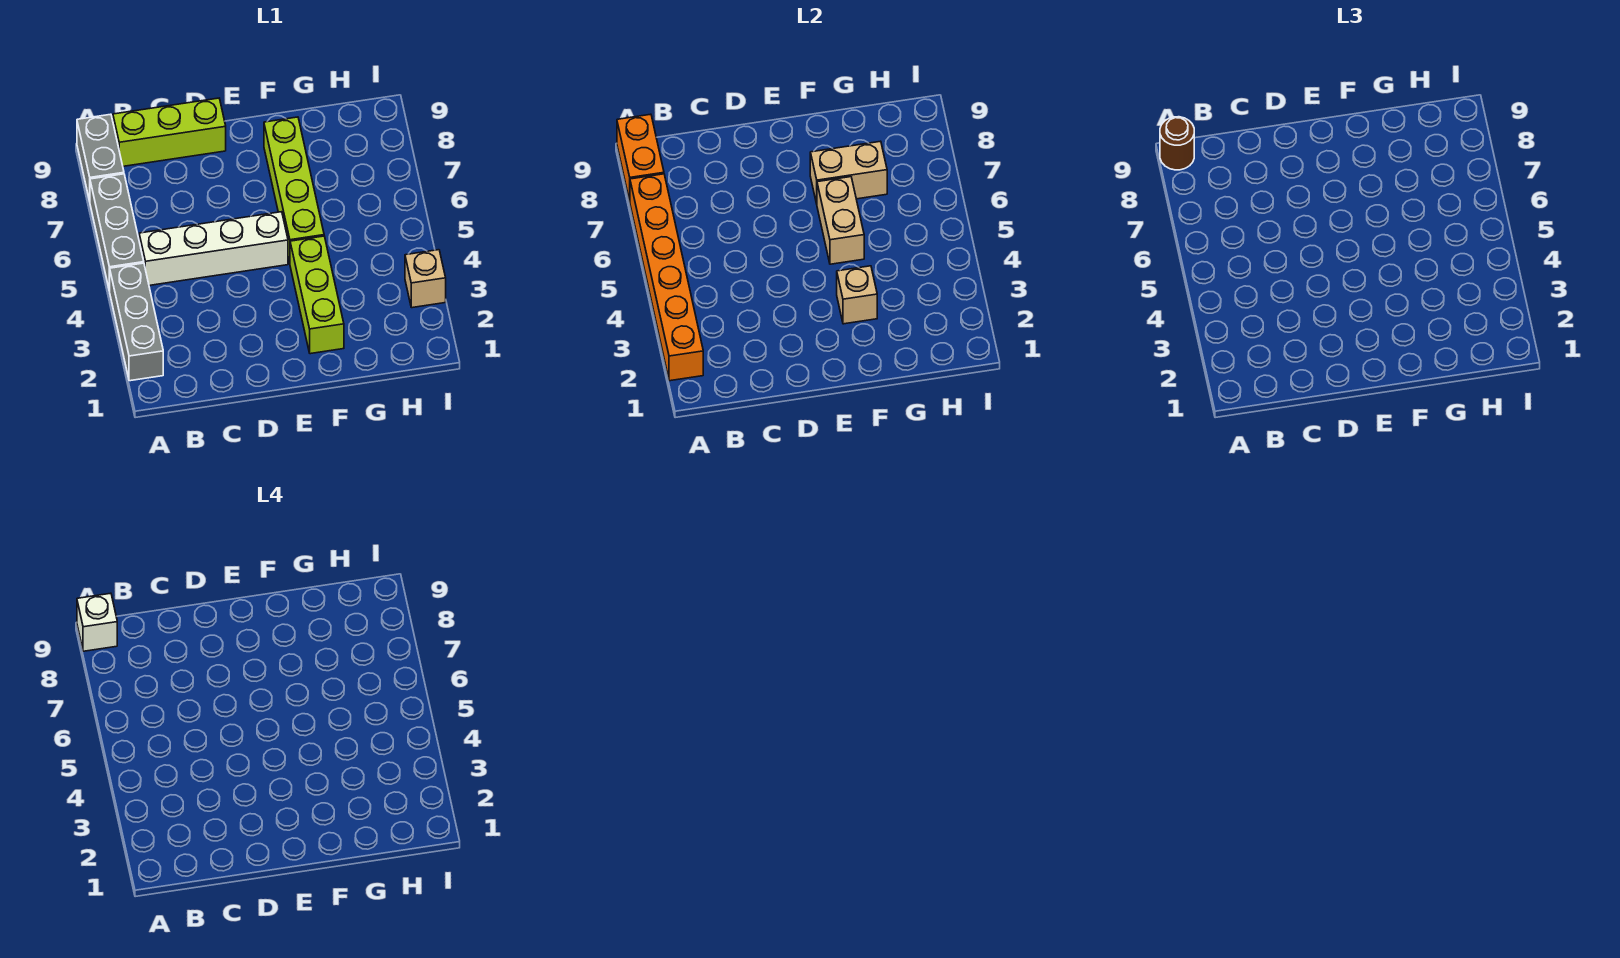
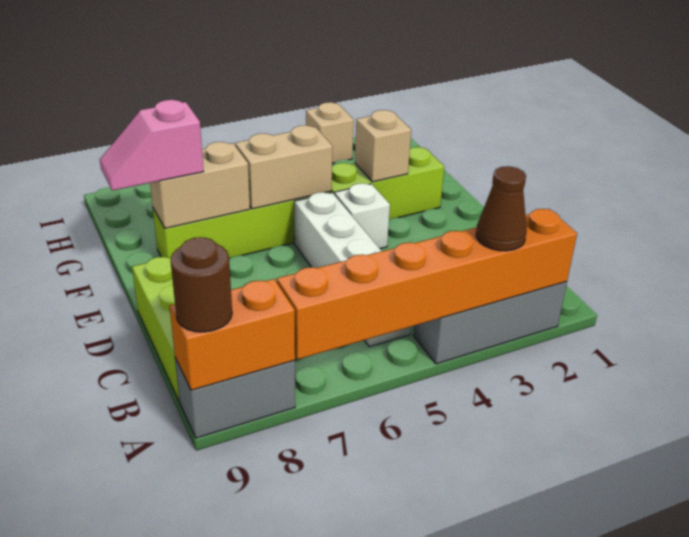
none -> brown 1x1 cone [476,166,527,251]
grey 1x3 brick [90,174,144,291] -> none
white 1x1 brick [77,593,117,651] -> white 1x1 brick moved to [334,183,390,249]
tan 1x2 brick [810,141,887,204] -> tan 1x2 brick turned to [150,142,250,228]
none -> pink 1x2 slope [100,100,204,191]

